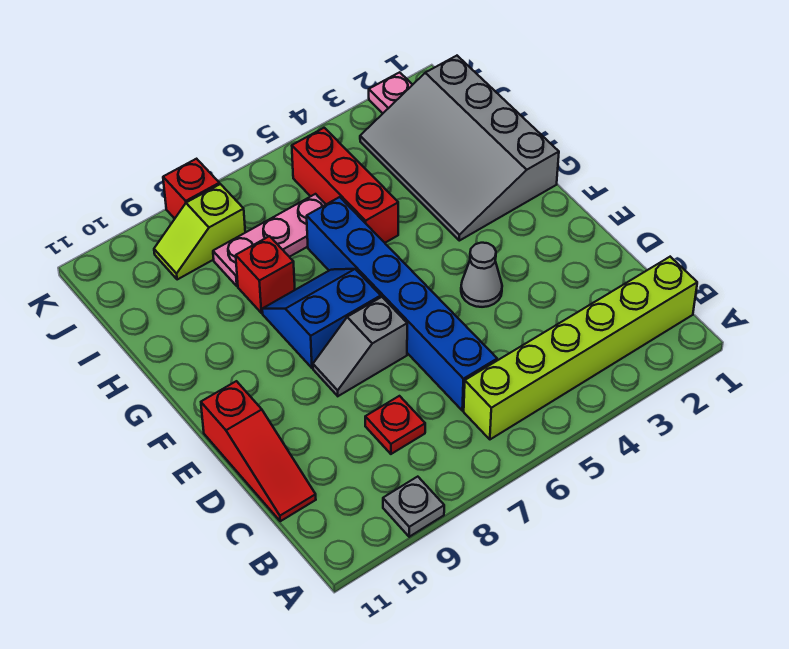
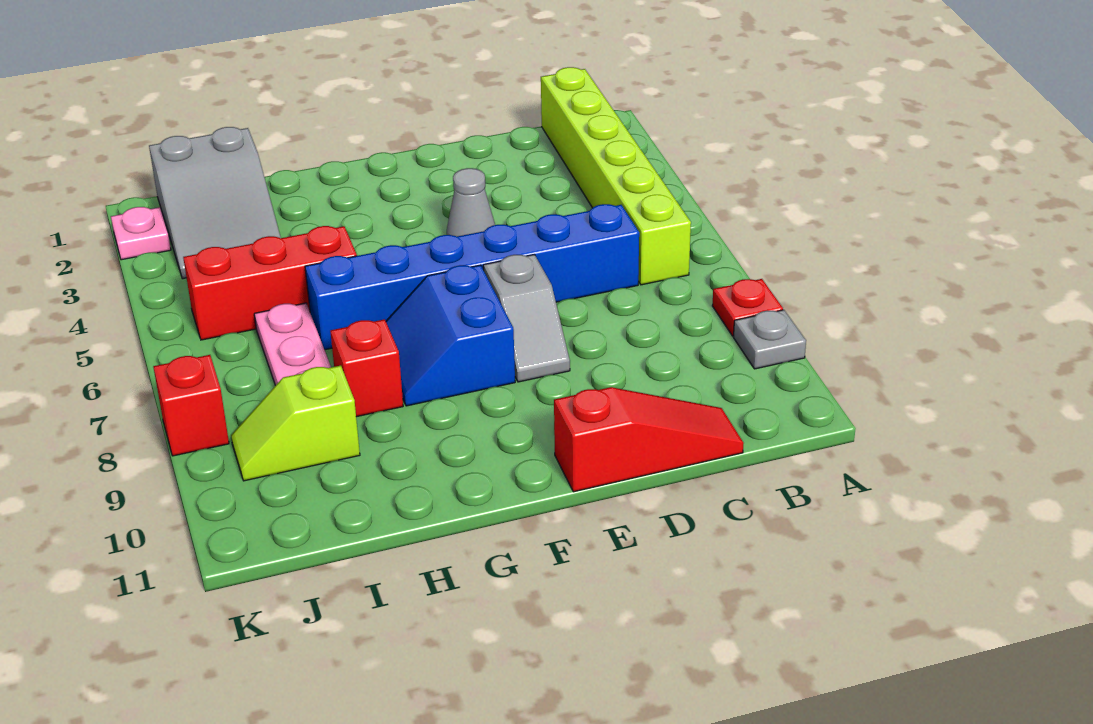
red 1x1 plate [365,396,425,454] -> red 1x1 plate moved to [712,279,783,336]
grey 3x4 slope [360,56,559,241] -> grey 2x3 slope [149,127,281,279]
lime 1x2 slope [154,184,245,280] -> lime 1x2 slope turned to [231,365,360,481]

